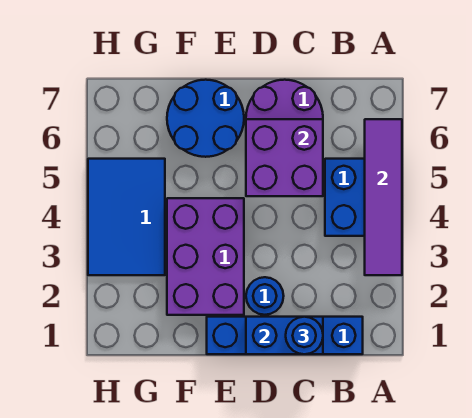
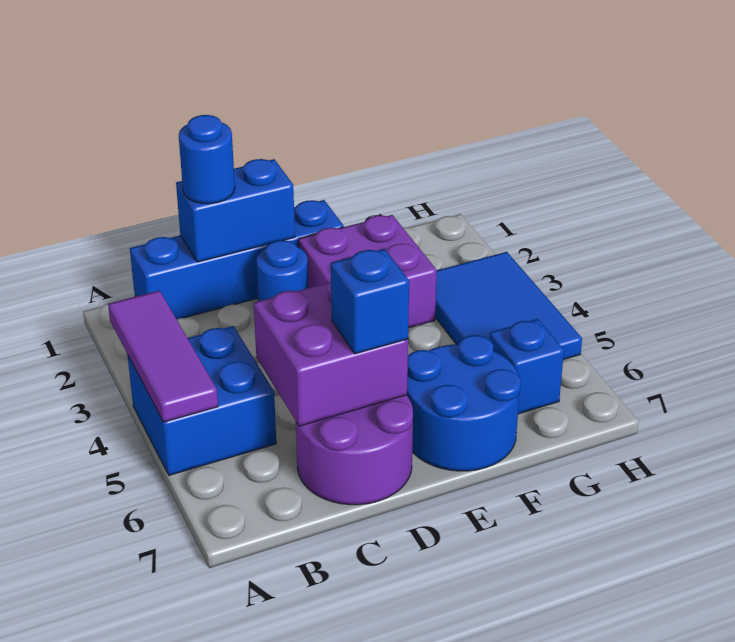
purple 1x4 tile [365,119,402,275] -> purple 1x3 tile [108,291,218,422]
none -> blue 1x1 brick [331,249,409,354]
purple 2x3 brick [167,198,244,315] -> purple 2x2 brick [298,215,437,328]
none -> blue 1x1 brick [489,319,564,414]

